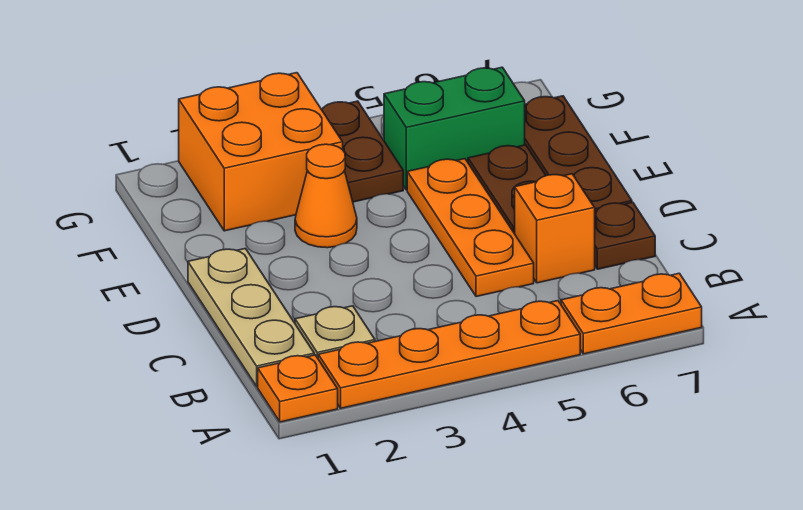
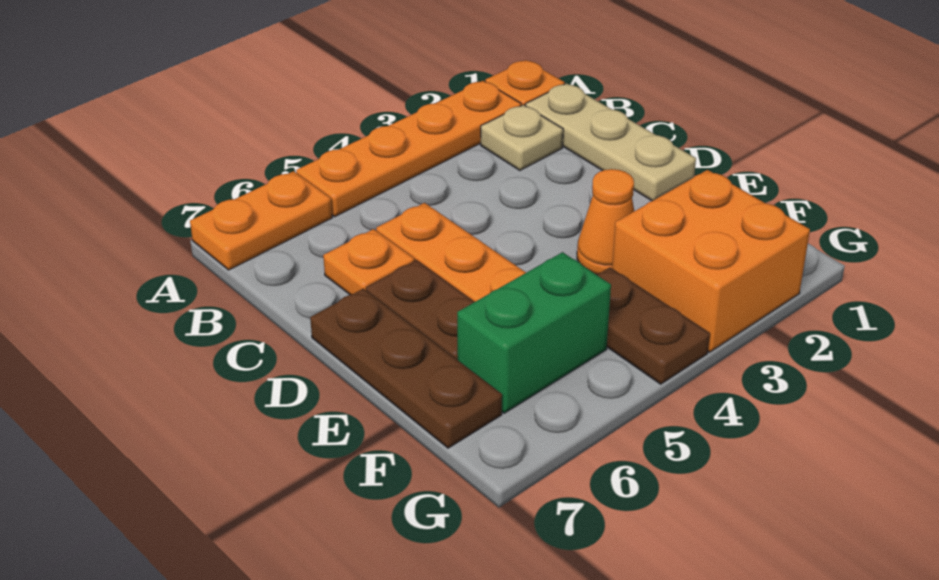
orange 1x1 brick [515,174,595,283] -> orange 1x1 plate [323,229,415,295]
brown 1x1 plate [595,202,655,269] -> none

